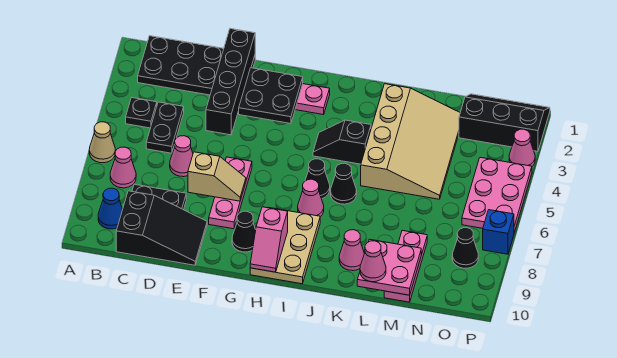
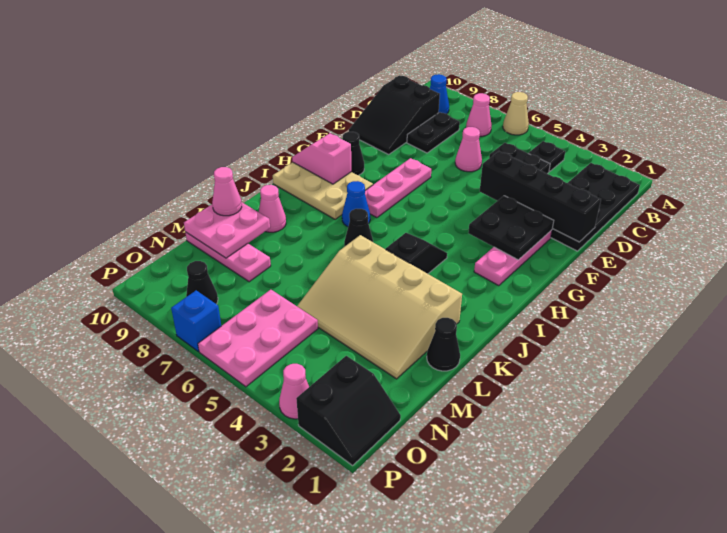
tan 1x2 slope [188,152,246,201] -> none
pink 1x3 plate [209,157,252,229] -> pink 1x3 plate turned to [365,158,431,218]
black 1x1 cone [305,159,330,199] -> black 1x1 cone moved to [427,318,460,371]
pink 1x1 cone [298,179,324,217] -> blue 1x1 cone [342,181,370,227]
black 2x3 slope [459,94,550,151] -> black 2x2 slope [296,356,401,465]
pink 2x3 plate [462,157,532,233] -> pink 2x3 plate turned to [198,290,318,387]

